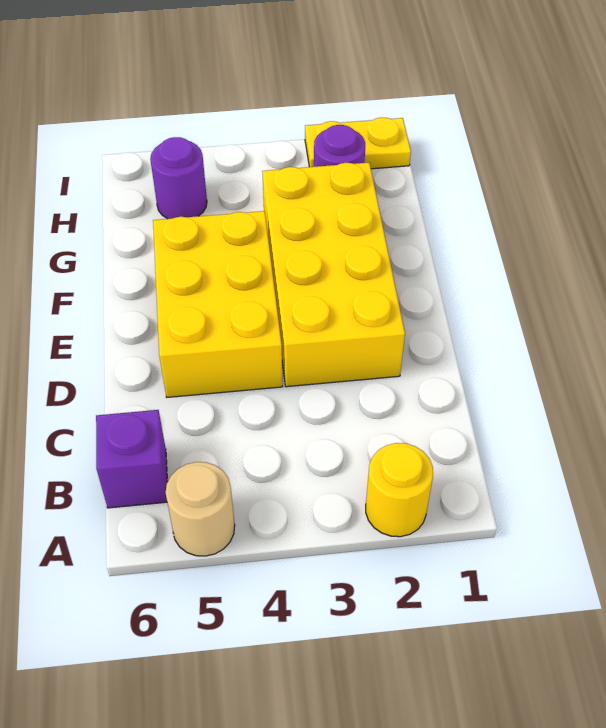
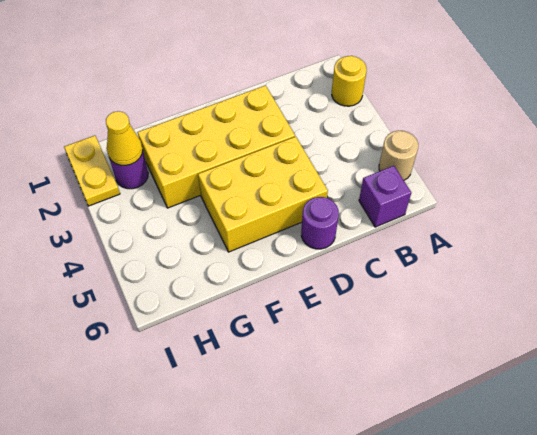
none -> yellow 1x1 cone [106,111,143,165]
purple 1x1 round brick [150,137,207,219] -> purple 1x1 round brick moved to [301,197,339,249]

